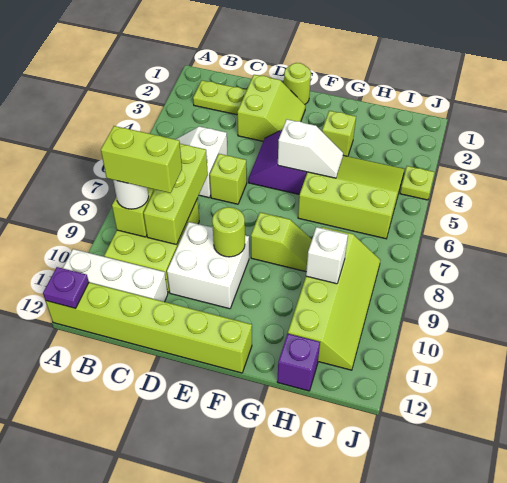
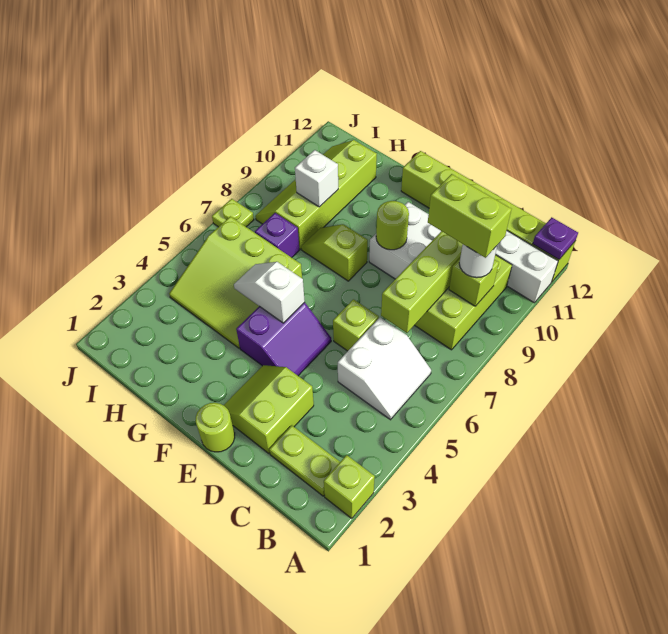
lime 1x1 brick [322,111,356,156] -> lime 1x1 brick moved to [324,455,375,518]
purple 1x1 brick [277,334,320,391] -> purple 1x1 brick moved to [255,213,299,258]
lime 1x1 plate [400,166,435,200] -> lime 1x1 plate moved to [212,199,254,227]

